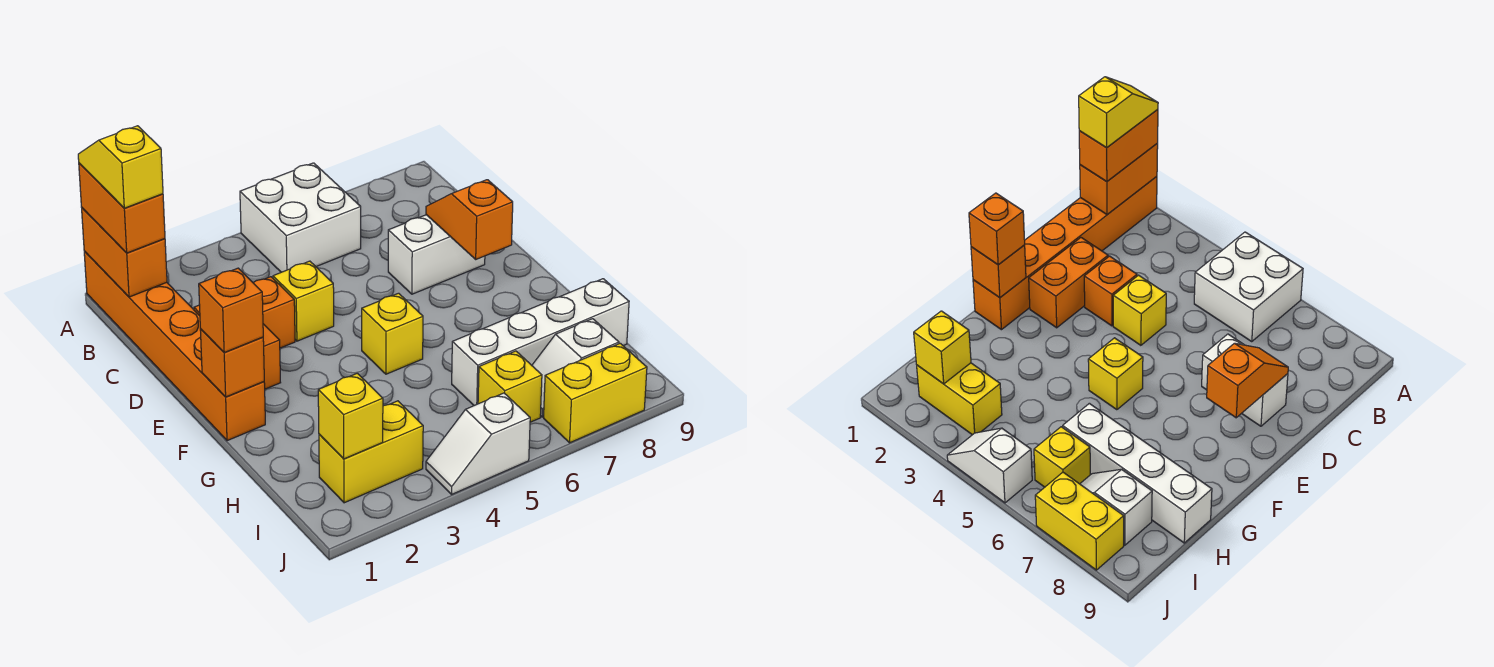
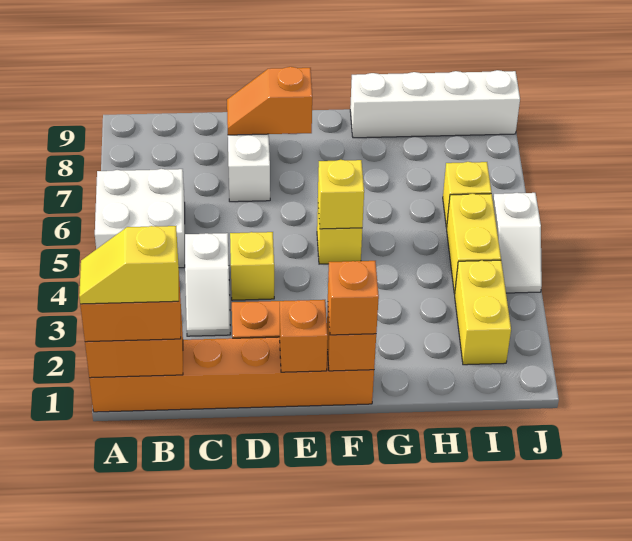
orange 1x1 brick [253,277,295,348] -> orange 1x1 brick moved to [280,300,328,372]
white 1x4 brick [452,279,629,406] -> white 1x4 brick turned to [350,70,520,138]
yellow 1x1 brick [318,373,383,459] -> yellow 1x1 brick moved to [318,160,364,229]
white 1x2 slope [532,319,619,417] -> white 1x2 slope moved to [185,233,230,336]
yellow 1x2 brick [544,343,647,443] -> yellow 1x2 brick moved to [447,194,501,294]

